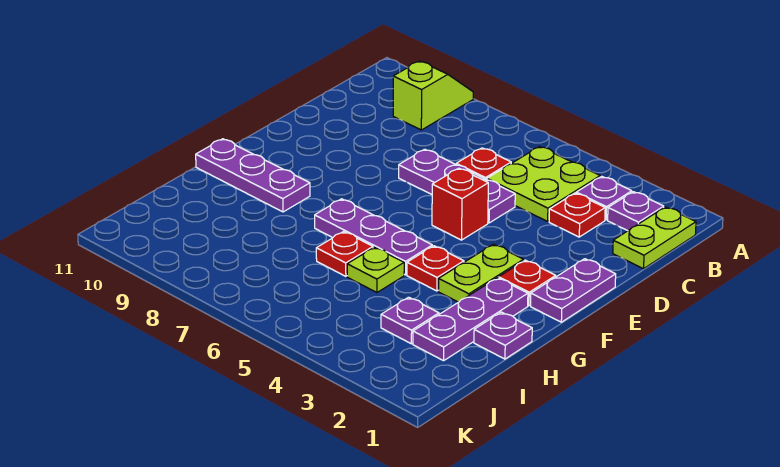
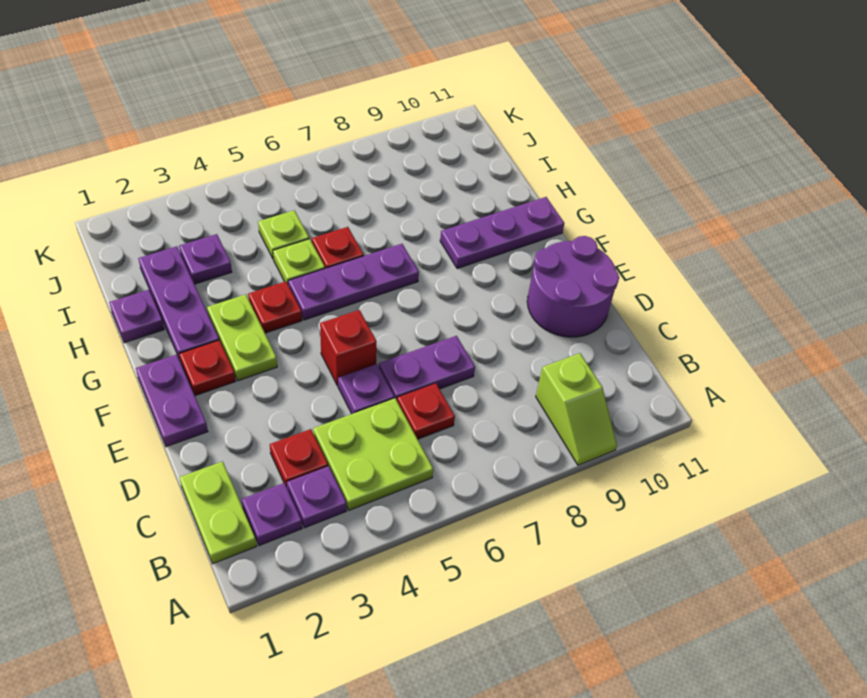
none -> purple 2x2 round brick [527,236,619,337]
none -> lime 1x1 plate [258,210,309,259]

